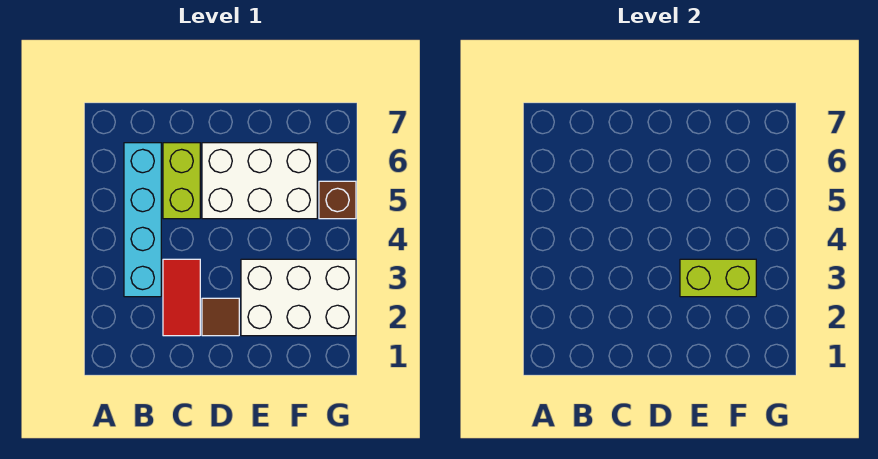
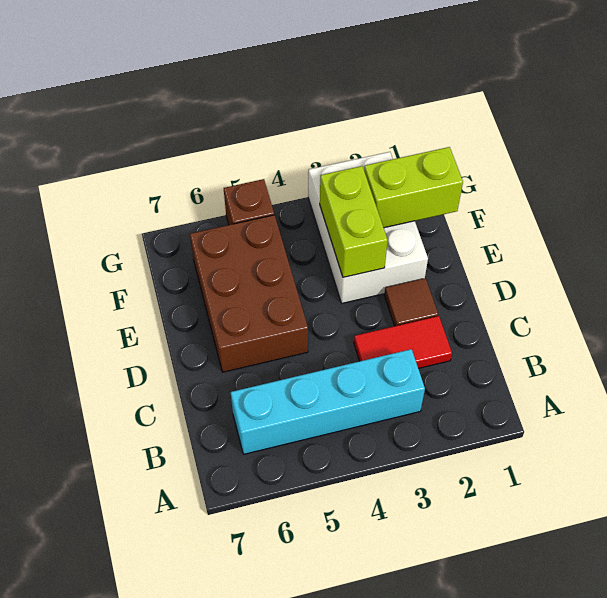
lime 1x2 brick [163,143,200,219] -> lime 1x2 brick moved to [364,147,463,228]
white 2x3 brick [202,143,317,219] -> brown 2x3 brick [190,215,308,372]

